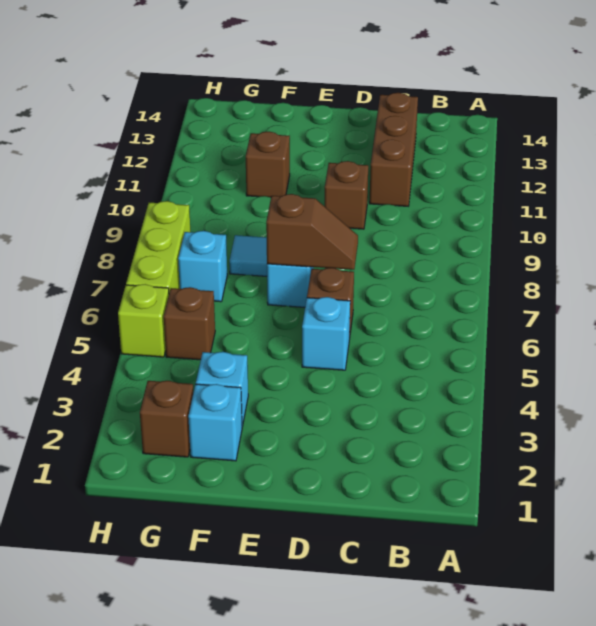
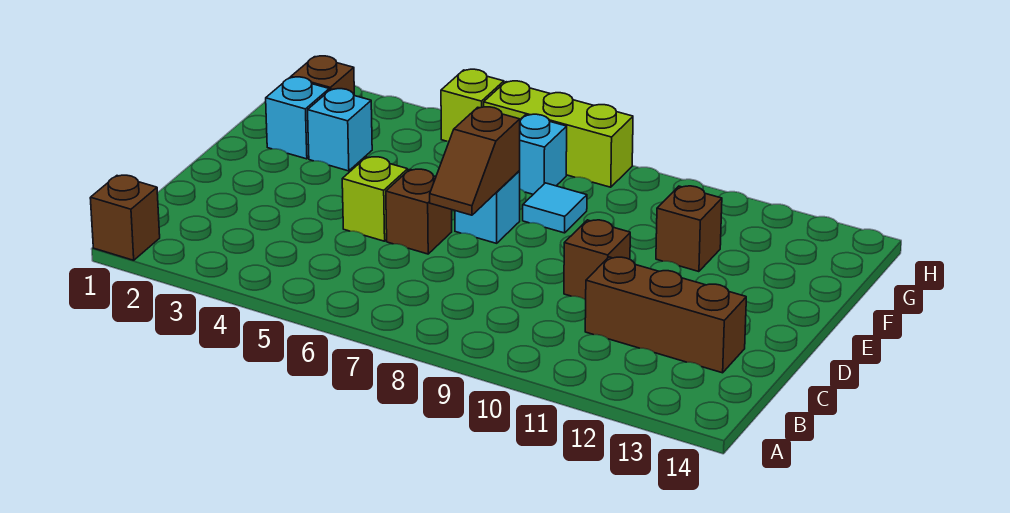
cyan 1x1 brick [302,297,350,370] -> lime 1x1 brick [342,157,408,241]
brown 1x1 brick [164,287,215,360] -> brown 1x1 brick moved to [90,175,160,260]

